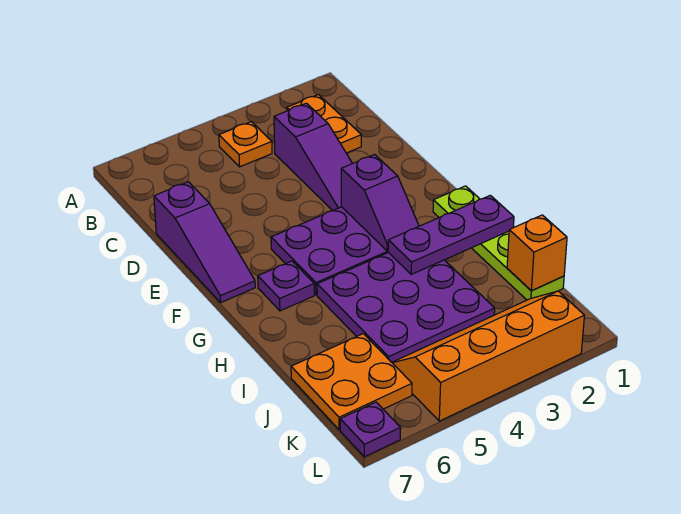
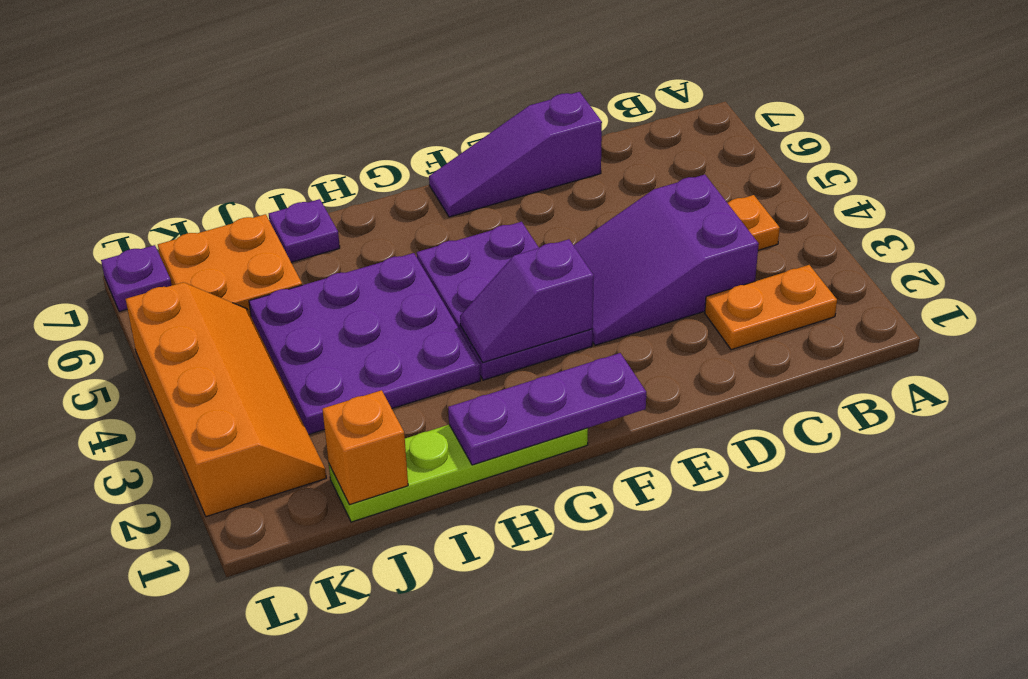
purple 1x3 slope [274,103,353,211] -> purple 2x3 slope [574,175,759,345]
purple 1x1 plate [258,261,314,311] -> purple 1x1 plate moved to [269,199,340,262]
purple 1x3 plate [388,195,514,274] -> purple 1x3 plate turned to [448,353,646,465]

